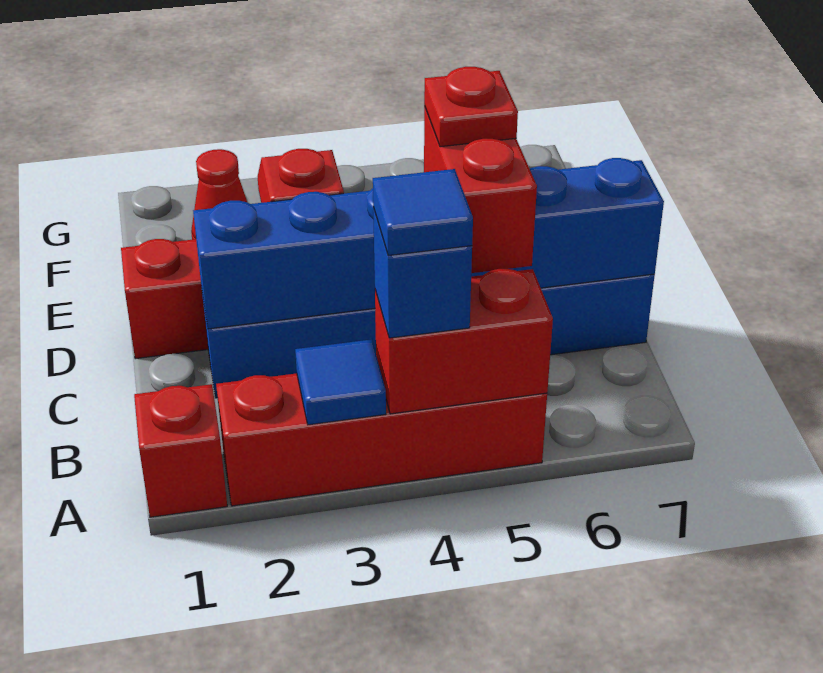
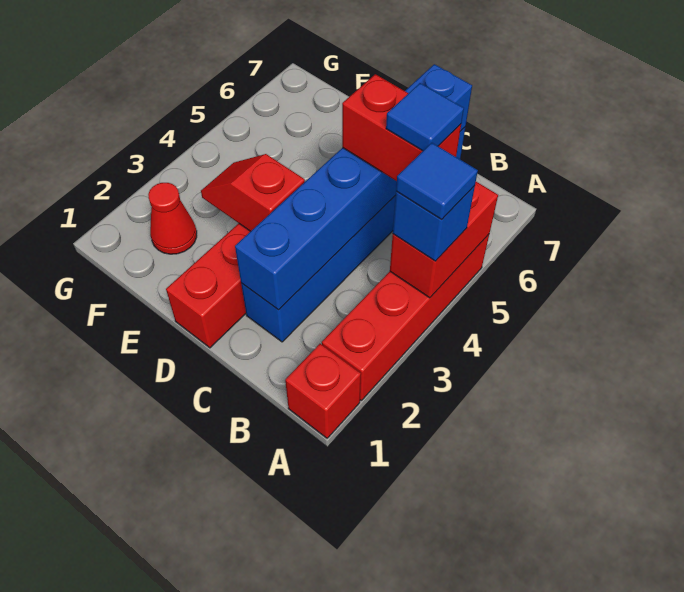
blue 1x1 tile [295,339,386,425] -> blue 1x1 tile moved to [386,83,464,151]
red 1x1 plate [424,67,518,147] -> none

